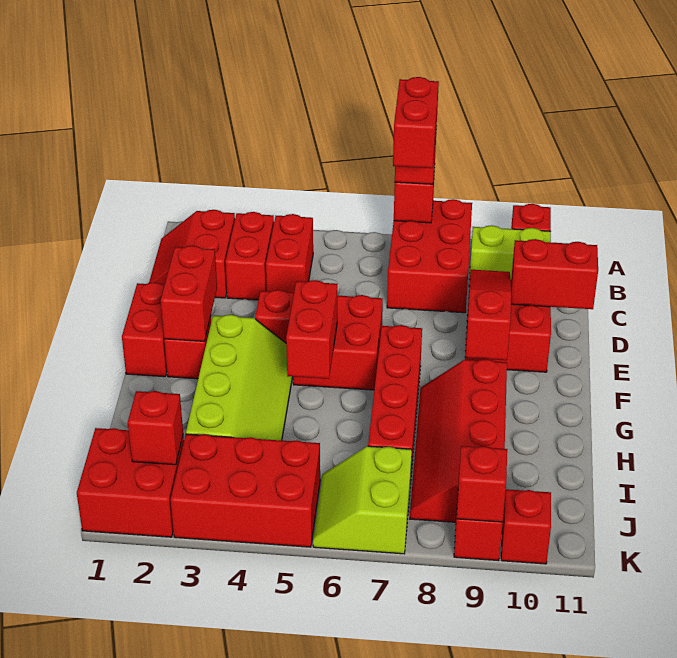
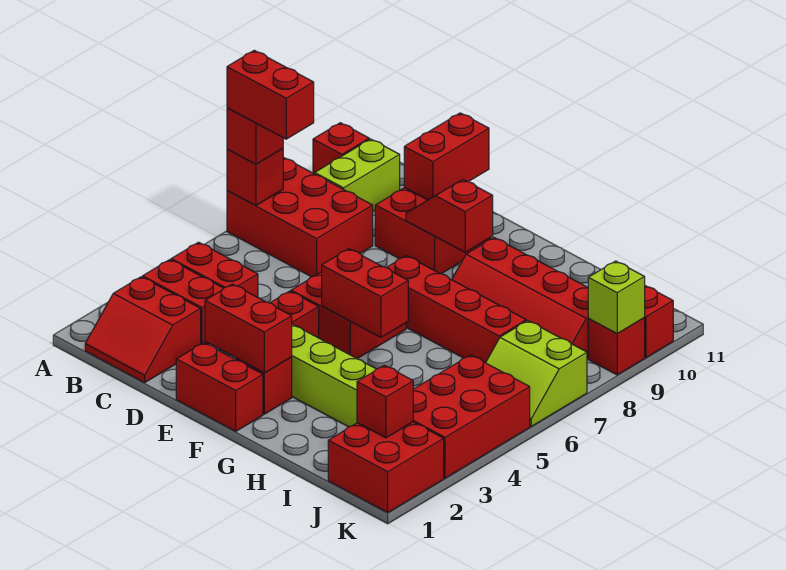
red 1x3 slope [466,270,511,360] -> red 1x2 slope [406,180,493,252]
red 1x1 brick [457,446,507,522] -> lime 1x1 brick [588,261,645,334]

